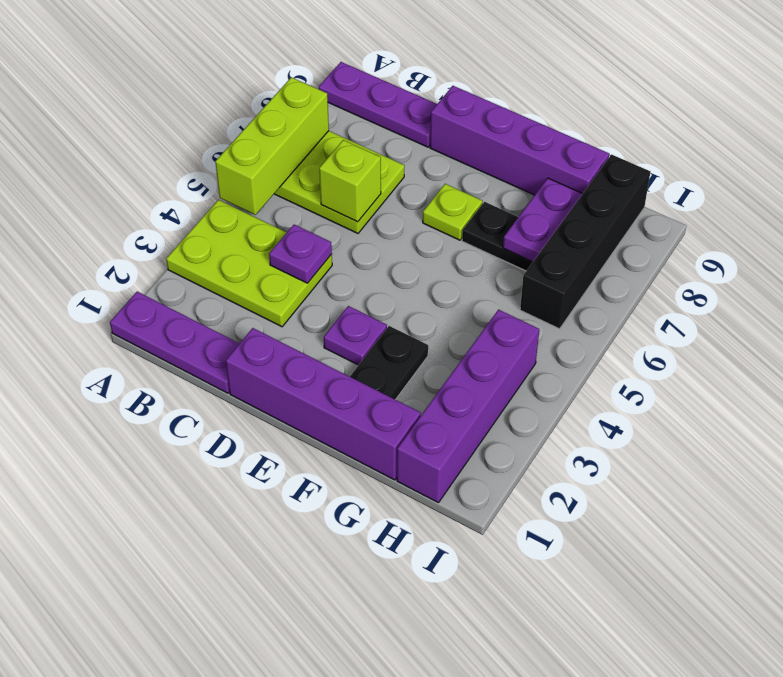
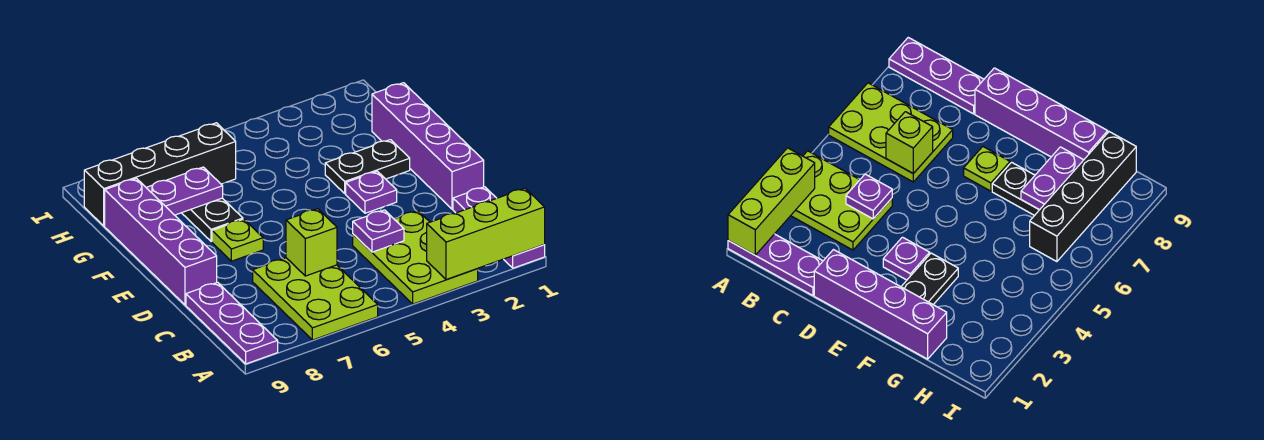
lime 1x3 brick [215,77,329,215] -> lime 1x3 brick moved to [427,188,545,280]
purple 1x4 brick [397,310,539,503] -> none

